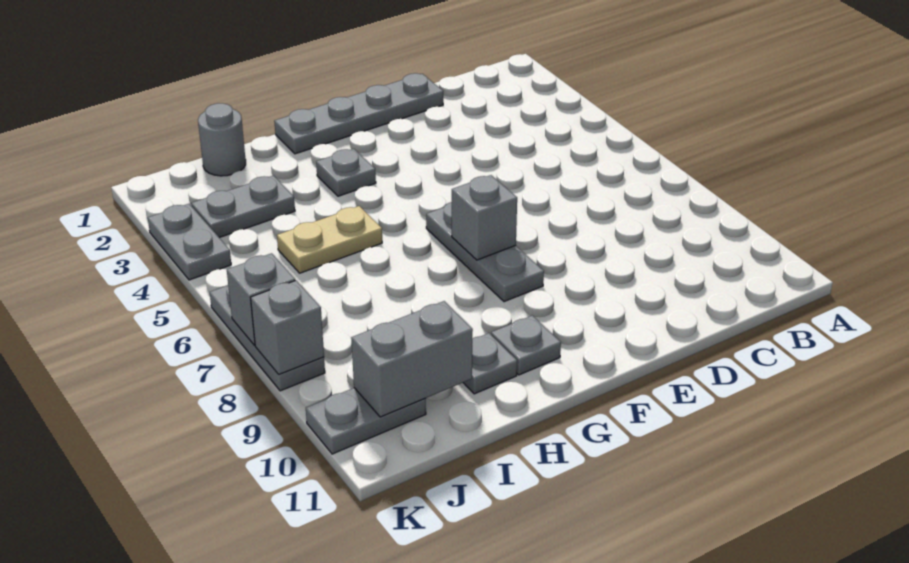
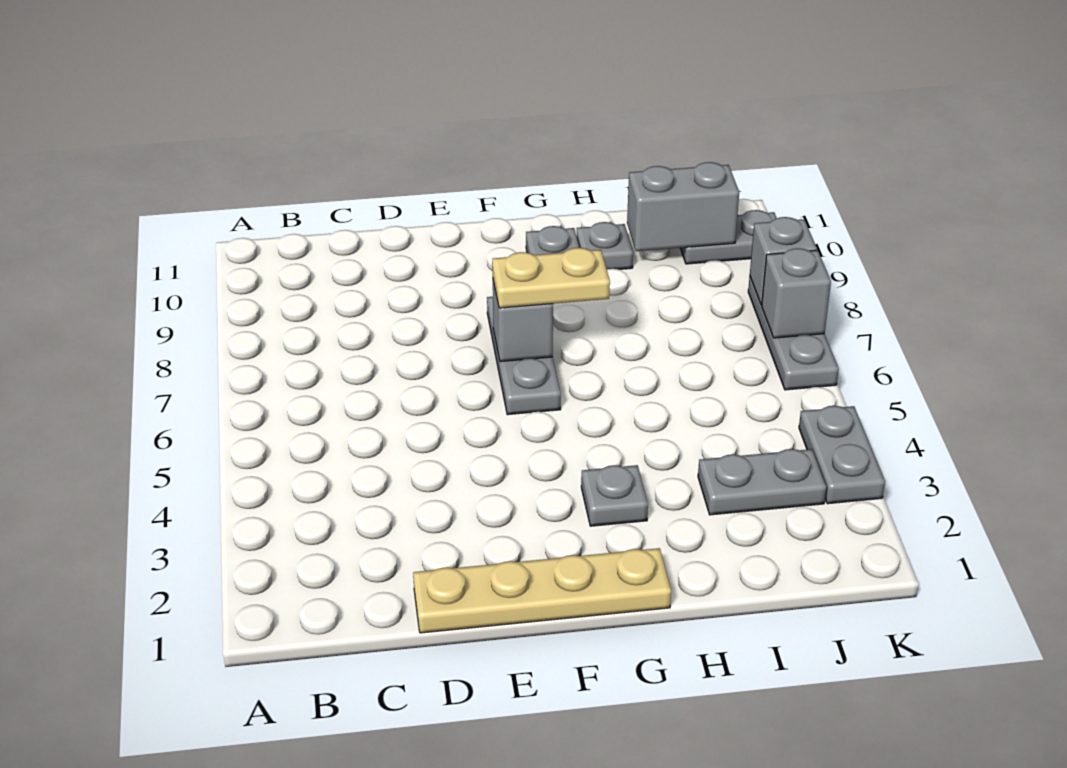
grey 1x4 plate [274,73,443,154] -> tan 1x4 plate [413,548,671,633]
tan 1x2 plate [277,206,382,273] -> tan 1x2 plate moved to [492,248,610,308]
grey 1x1 round brick [198,103,246,176] -> none

